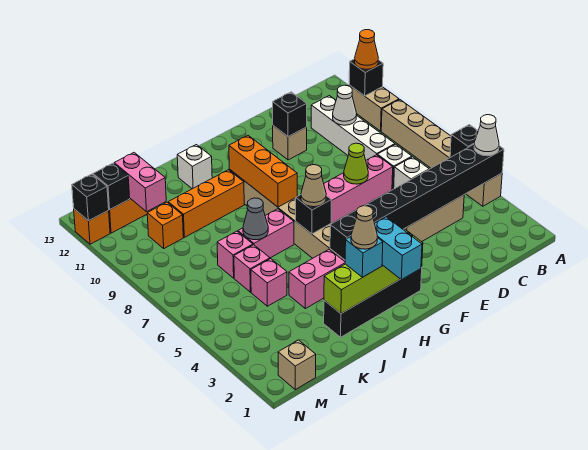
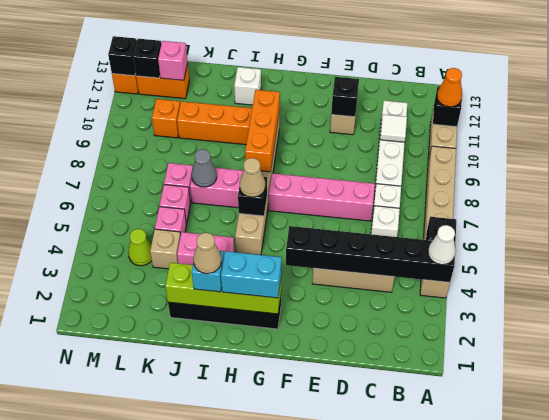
black 1x8 brick [330,145,504,260] -> black 1x6 brick [286,226,455,282]
white 1x1 cone [333,85,357,125] -> white 1x1 tile [380,115,407,142]
lime 1x1 cone [344,143,368,184] -> lime 1x1 cone moved to [128,229,152,266]
cyan 1x2 brick [374,217,422,280] -> cyan 1x2 brick turned to [221,251,282,298]
pink 1x2 brick [114,153,166,212] -> pink 1x1 brick [158,41,188,80]
tan 1x1 brick [278,340,316,390] -> tan 1x1 brick moved to [150,229,181,269]

